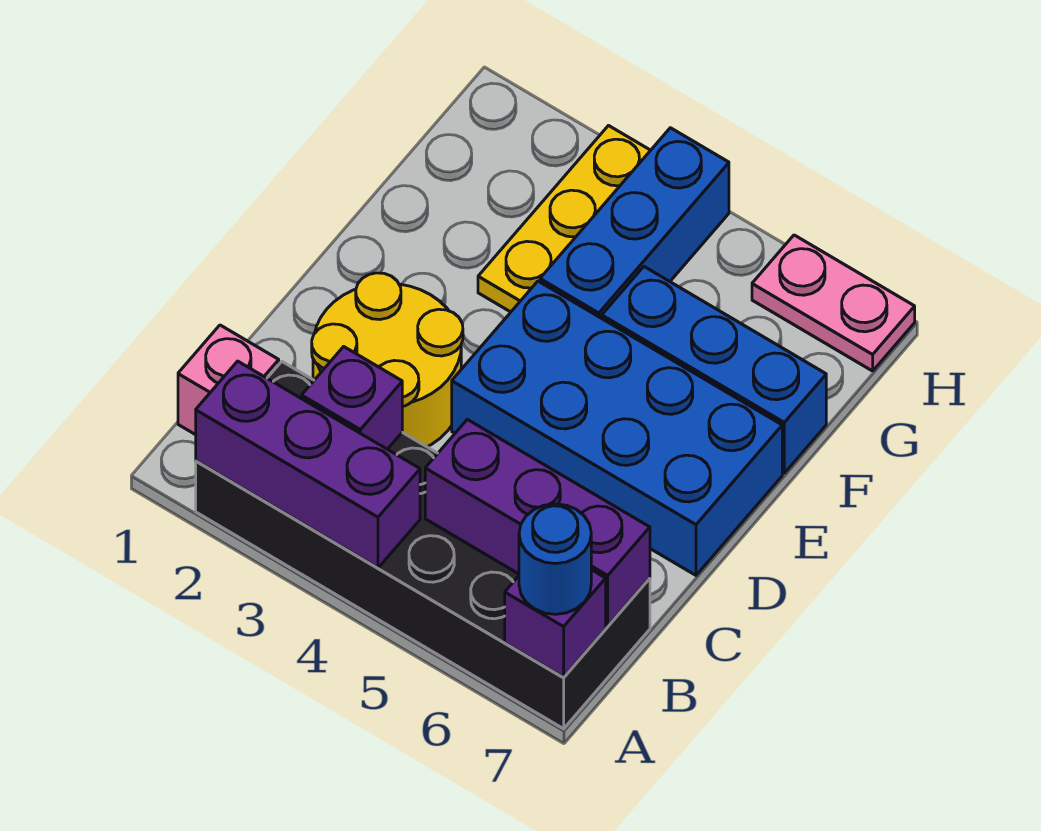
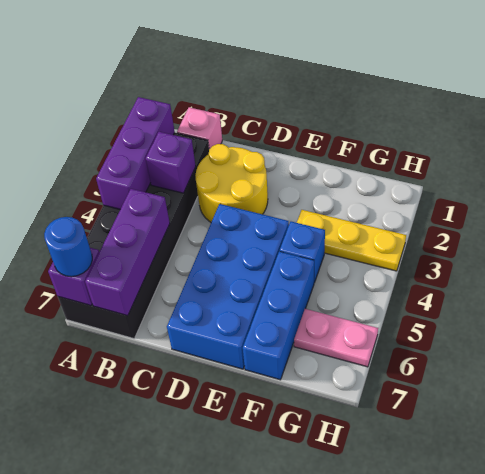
blue 1x3 brick [540,128,729,318] -> blue 1x1 brick [280,222,325,283]
pink 1x2 plate [752,235,915,371] -> pink 1x2 plate turned to [294,309,378,367]

